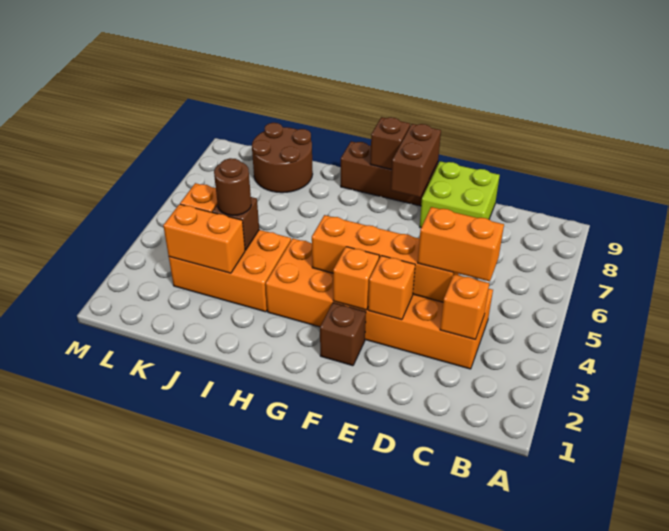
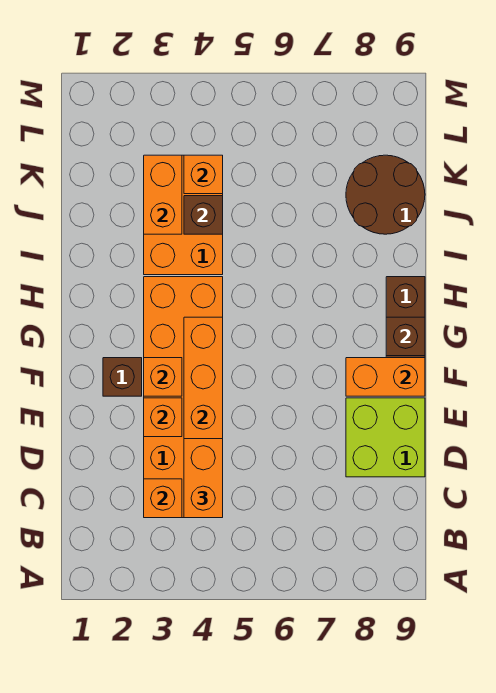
brown 1x2 brick [391,124,441,197] -> orange 1x2 brick [346,358,425,396]
brown 1x1 round brick [214,158,251,216] -> none

